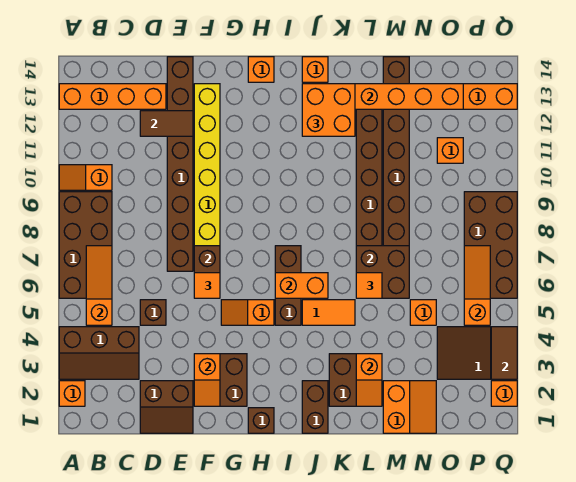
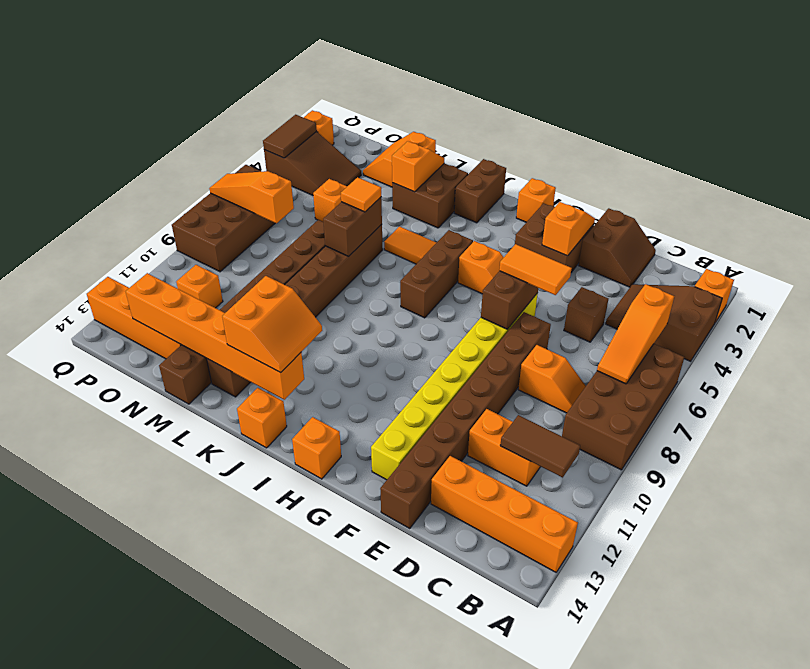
brown 2x3 slope [59,327,139,379] -> brown 2x3 slope turned to [606,284,722,361]
orange 1x2 slope [59,165,112,190] -> orange 1x2 slope moved to [518,345,586,413]
brown 2x2 slope [140,381,193,433] -> brown 2x2 slope turned to [579,208,656,287]
brown 1x2 tile [140,111,193,136] -> brown 1x2 tile moved to [500,415,580,478]
orange 1x1 tile [194,273,220,298] -> orange 1x2 tile [499,244,572,295]
brown 1x1 brick [248,408,274,433] -> orange 1x1 brick [516,178,556,222]
orange 1x2 brick [275,273,328,298] -> orange 1x2 brick moved to [468,409,541,486]
orange 2x2 brick [302,84,355,136] -> orange 2x2 slope [222,276,322,373]
brown 2x2 brick [356,246,409,298] -> brown 1x2 brick [323,197,382,256]
orange 1x3 slope [464,246,490,325] -> orange 1x3 slope turned to [209,171,294,223]

